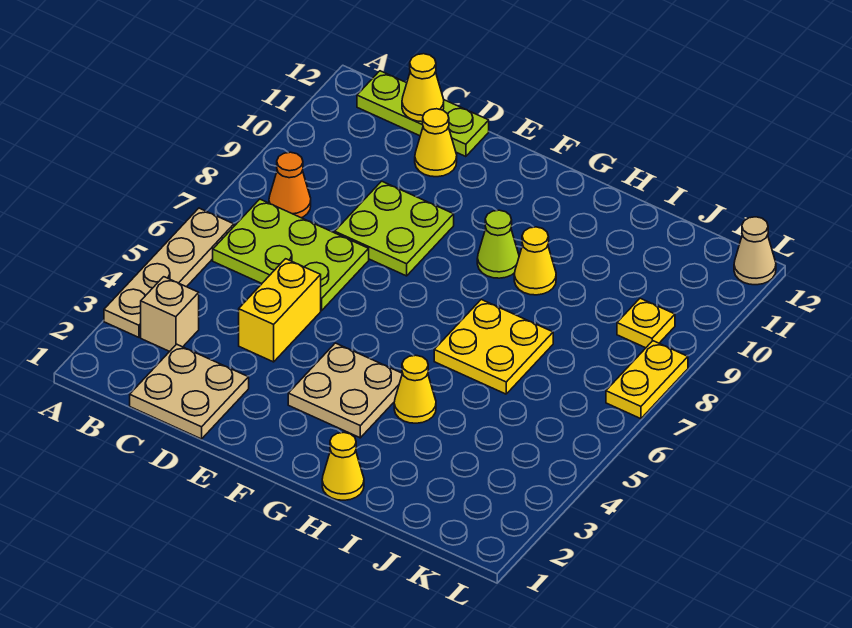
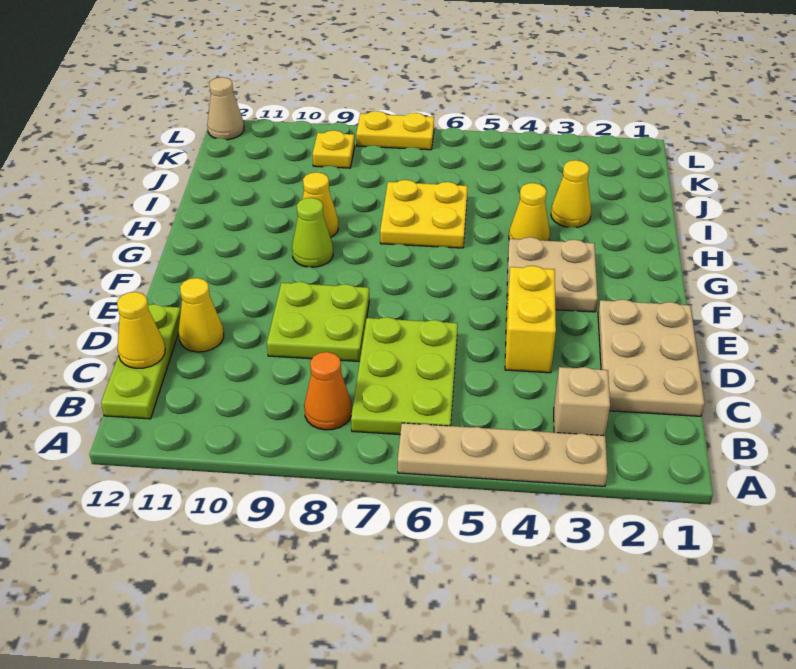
tan 2x2 plate [130,344,249,439] -> tan 2x3 plate [598,299,705,416]
yellow 1x2 brick [239,259,321,362] -> yellow 1x2 brick turned to [505,266,556,373]
yellow 1x1 cone [322,432,364,500] -> yellow 1x1 cone moved to [551,160,591,227]

